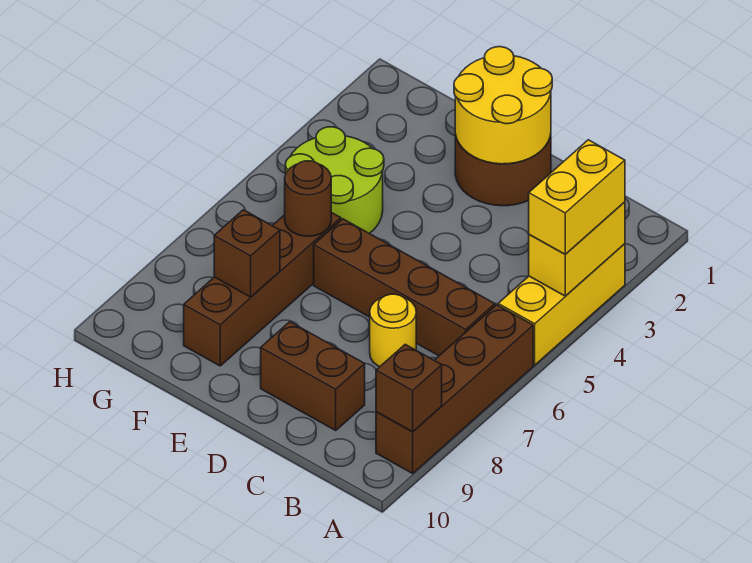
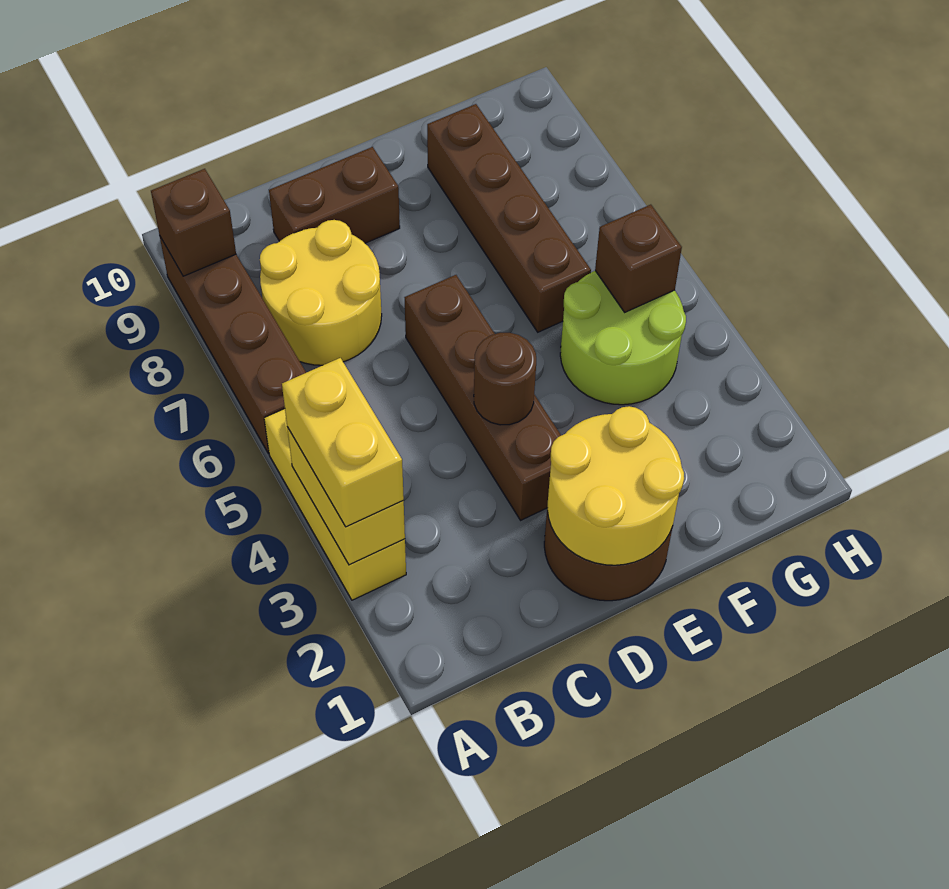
brown 1x4 brick [314,219,495,356] -> brown 1x4 brick turned to [405,275,561,520]
yellow 1x1 round brick [370,294,416,367] -> yellow 2x2 round brick [260,220,382,365]
brown 1x1 round brick [285,161,332,236] -> brown 1x1 round brick moved to [474,333,536,425]
brown 1x1 brick [214,210,280,297] -> brown 1x1 brick moved to [595,205,682,312]

